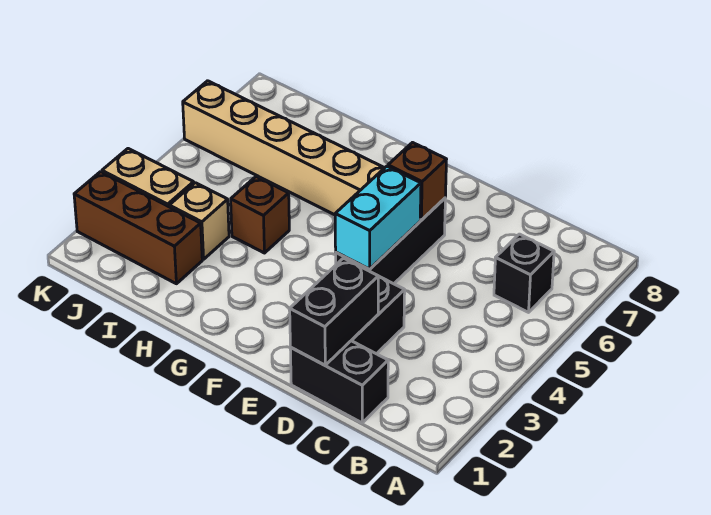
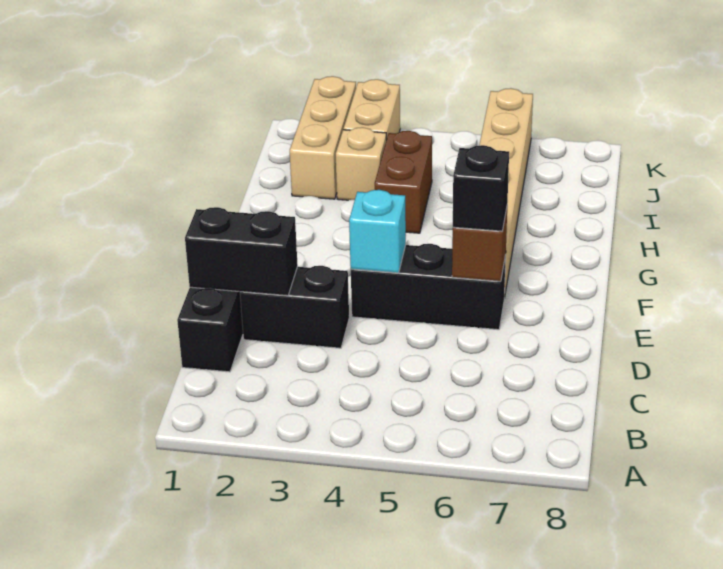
black 1x1 brick [494,234,554,312] -> black 1x1 brick moved to [453,145,509,231]
cyan 1x2 brick [335,166,421,269] -> cyan 1x1 brick [349,190,406,273]
brown 1x1 brick [231,177,289,253] -> brown 1x2 brick [375,131,432,233]
brown 1x3 brick [74,172,202,284] -> tan 1x3 brick [290,76,356,199]

